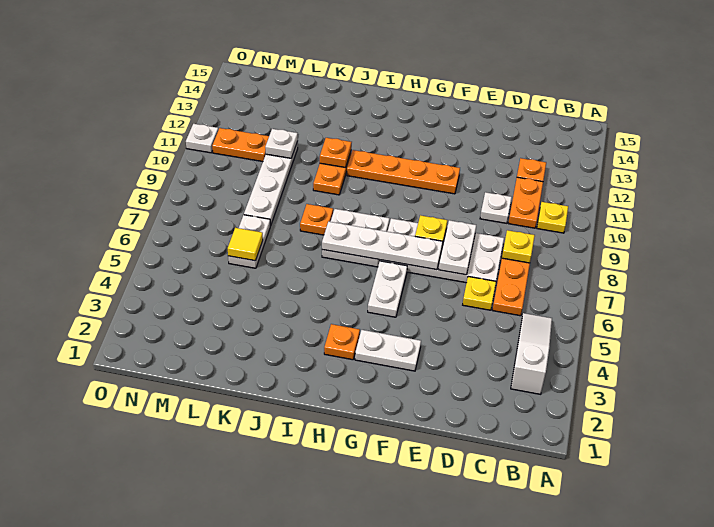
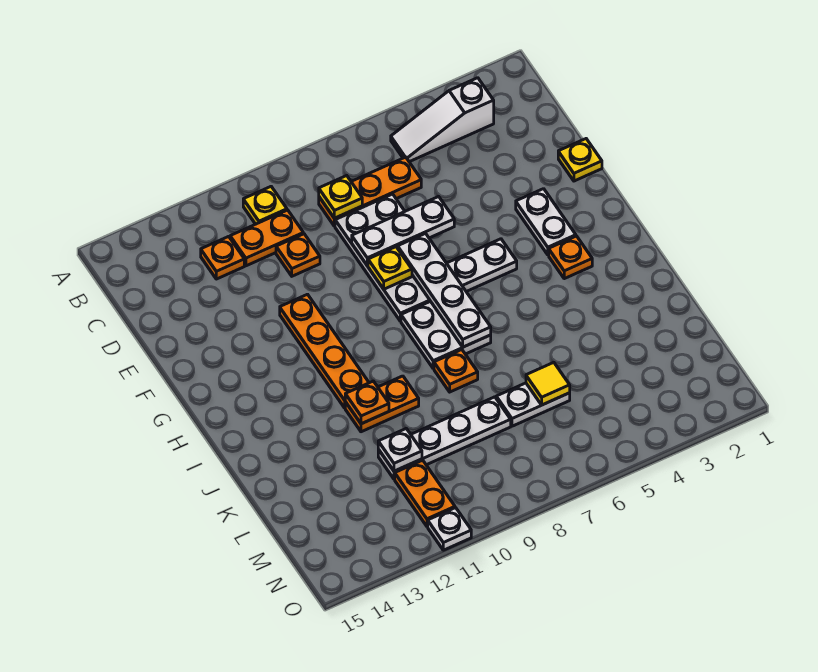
yellow 1x1 plate [463,276,496,310] -> yellow 1x1 plate moved to [558,139,602,181]
white 1x1 plate [480,192,512,223] -> orange 1x1 plate [276,234,320,276]
white 1x2 plate [439,220,476,275] -> white 1x3 plate [352,197,454,266]

